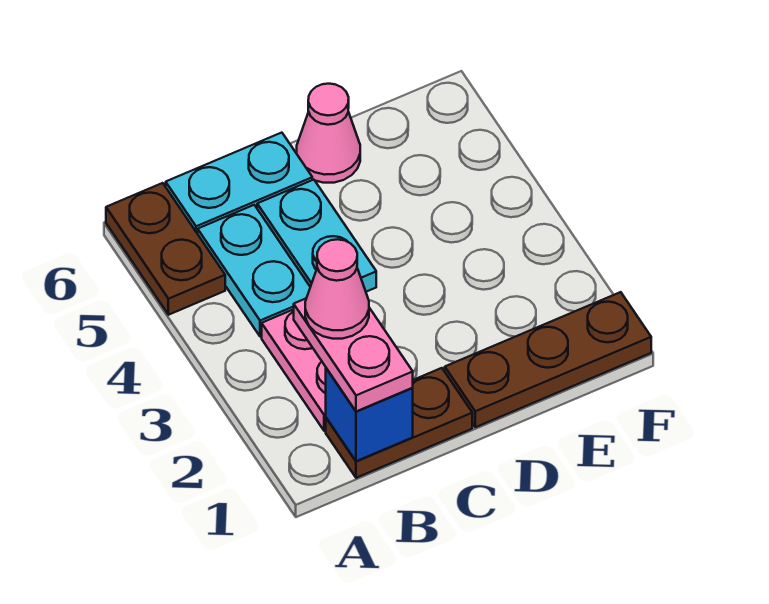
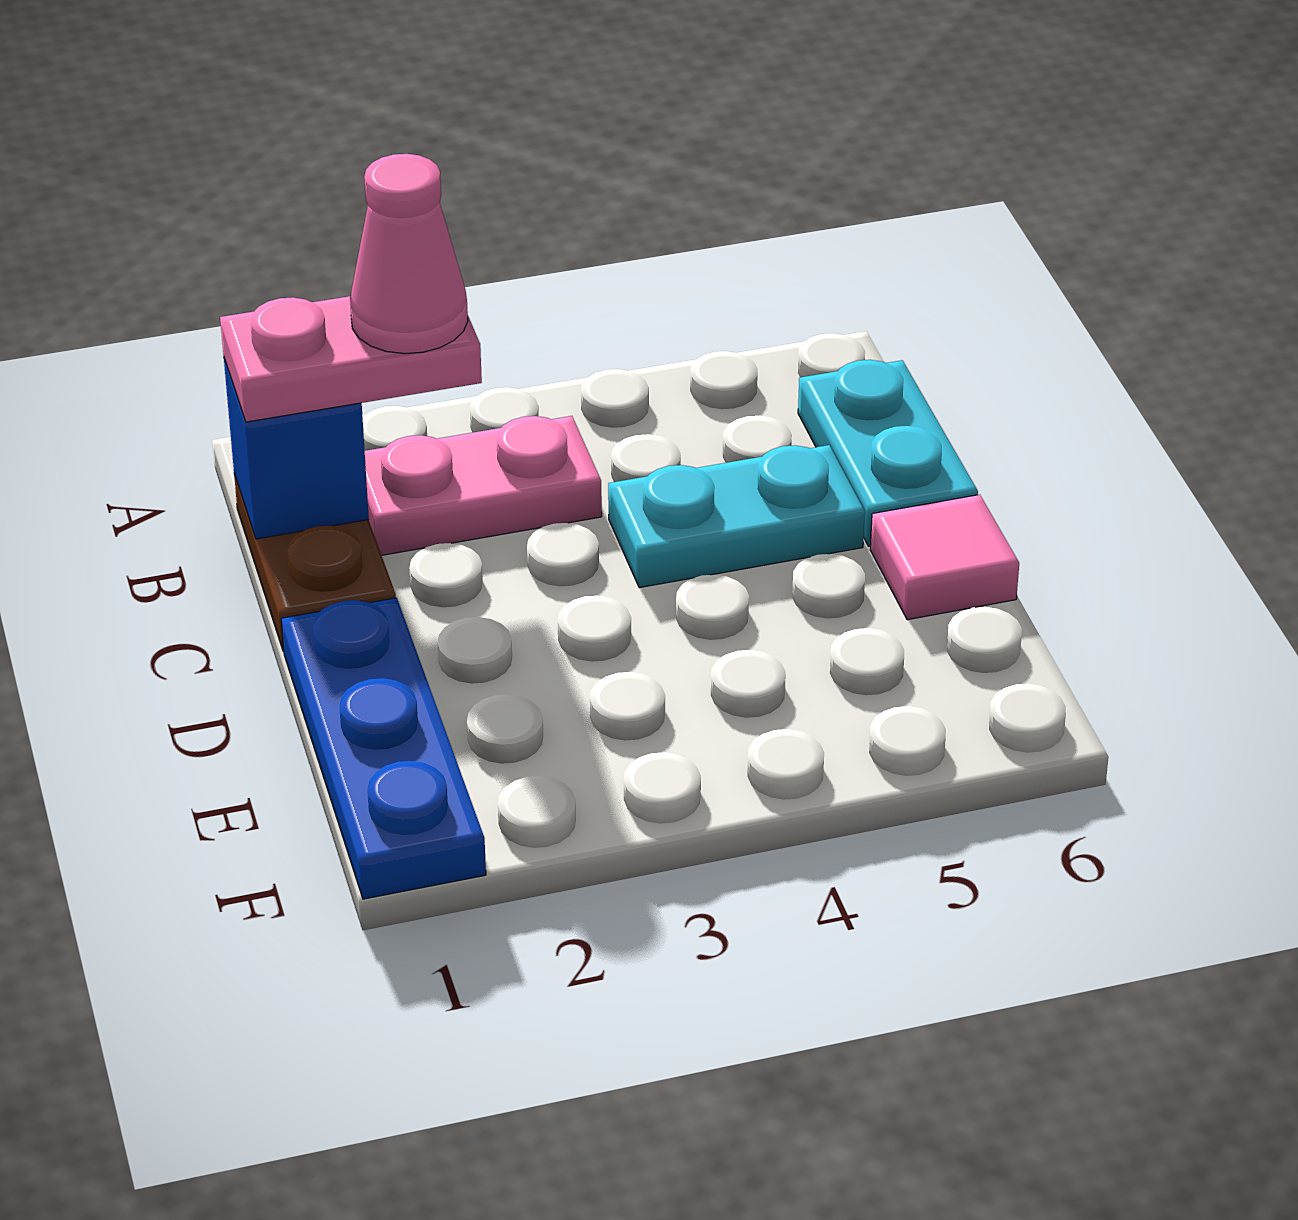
brown 1x2 plate [106,183,225,315] -> none
cyan 1x2 plate [198,205,310,337] -> none
brown 1x3 plate [445,292,651,427] -> blue 1x3 plate [281,598,486,899]
pink 1x1 cone [297,84,360,183] -> pink 1x1 tile [870,495,1019,620]

